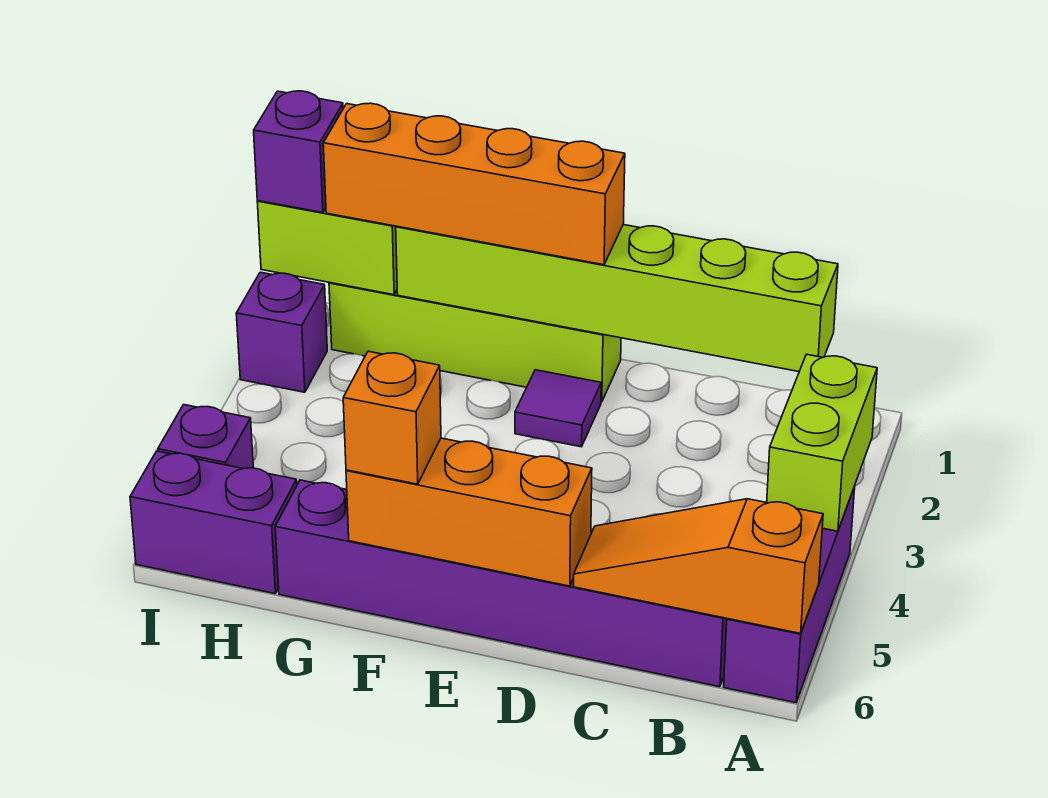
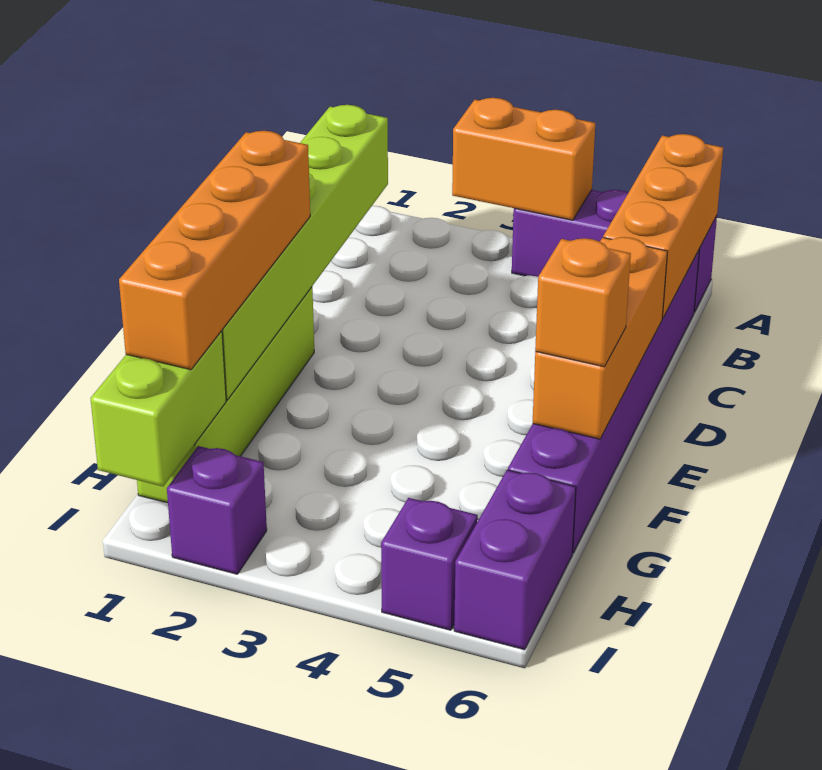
lime 1x2 brick [767,354,877,531] -> orange 1x2 brick [452,98,595,220]
orange 1x3 slope [574,499,823,633] -> orange 1x3 brick [603,134,723,318]
purple 1x1 tile [515,370,601,447] -> none
purple 1x1 brick [254,91,343,213] -> none

